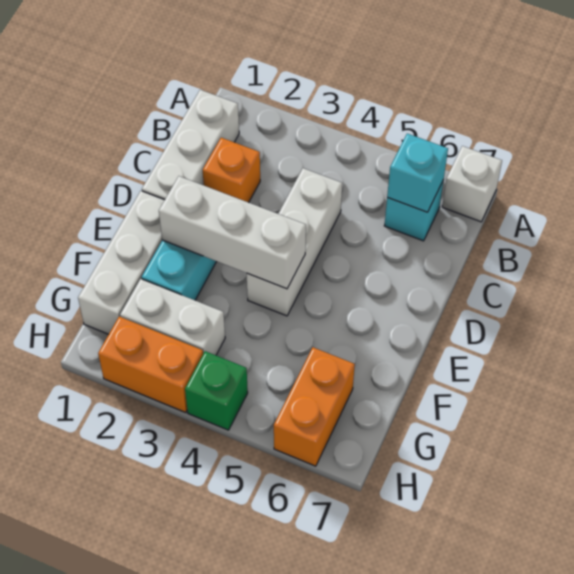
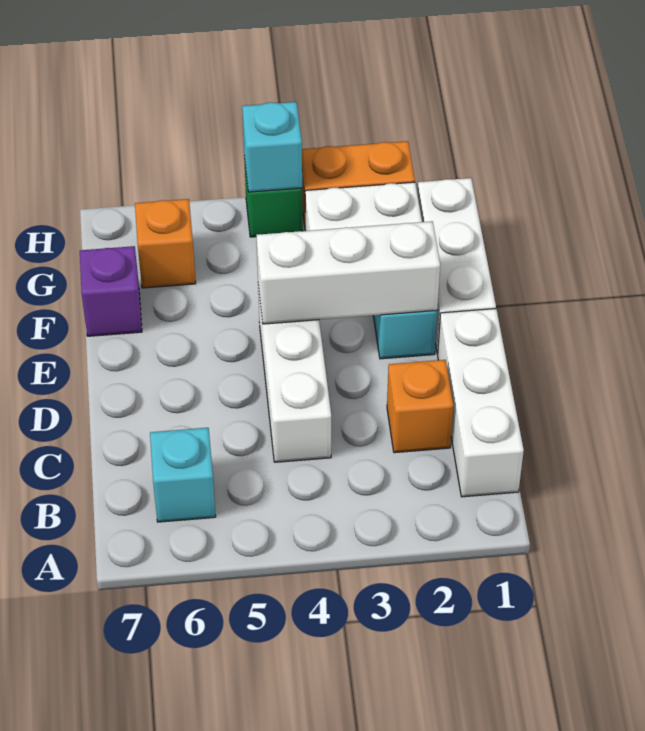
white 1x1 brick [442,146,502,222] -> none
cyan 1x1 brick [387,134,448,212] -> cyan 1x1 brick moved to [242,102,302,192]
none -> purple 1x1 brick [80,246,142,336]
orange 1x2 brick [274,347,355,466] -> orange 1x1 brick [135,199,196,288]

